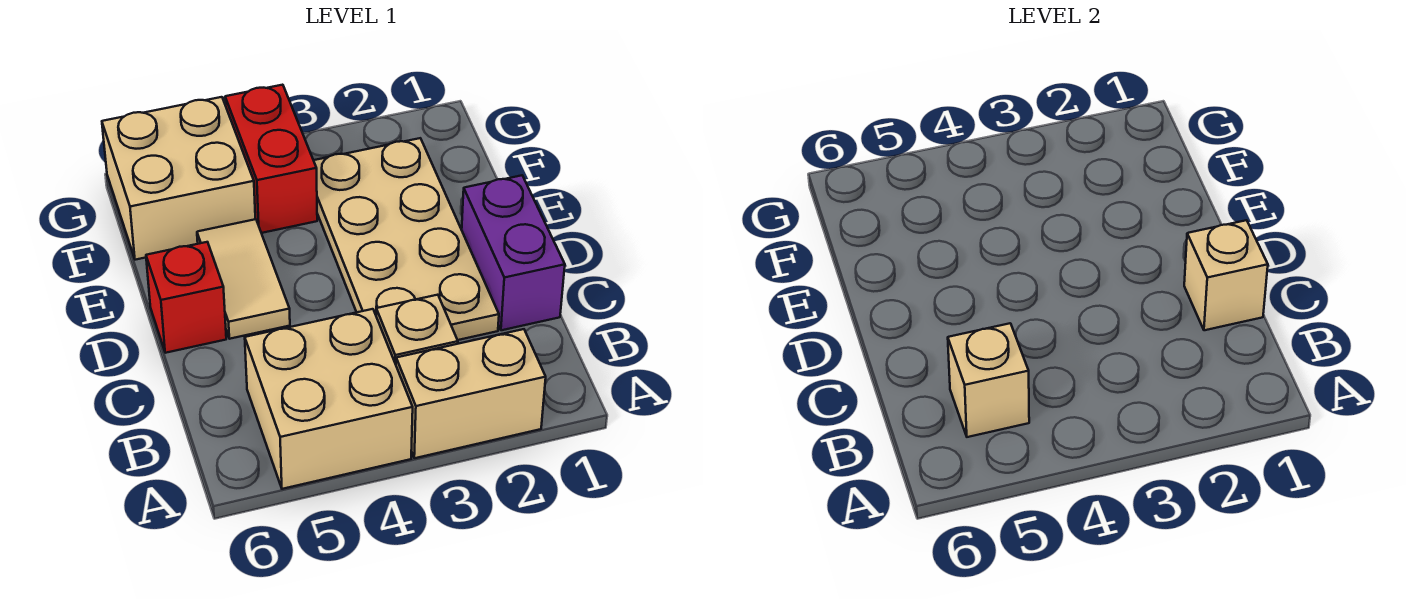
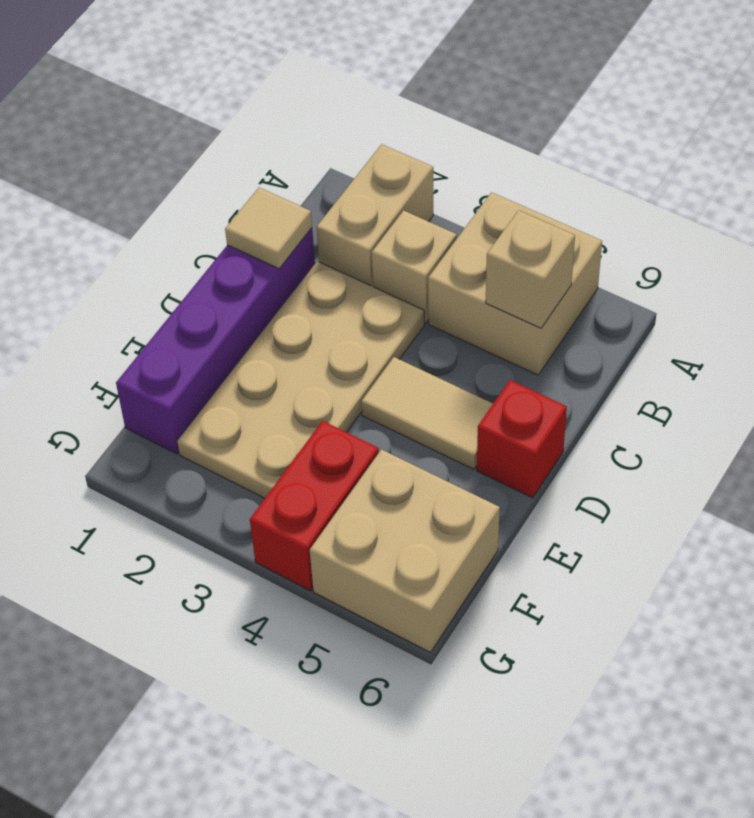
tan 1x2 brick [396,329,546,458] -> tan 1x2 brick turned to [317,144,433,287]
purple 1x2 brick [462,175,565,330] -> purple 1x4 brick [116,228,315,454]
tan 1x1 brick [1184,220,1268,330] -> tan 1x1 tile [225,188,312,269]
tan 1x2 tile [197,219,290,339] -> tan 1x2 tile turned to [361,357,493,469]

